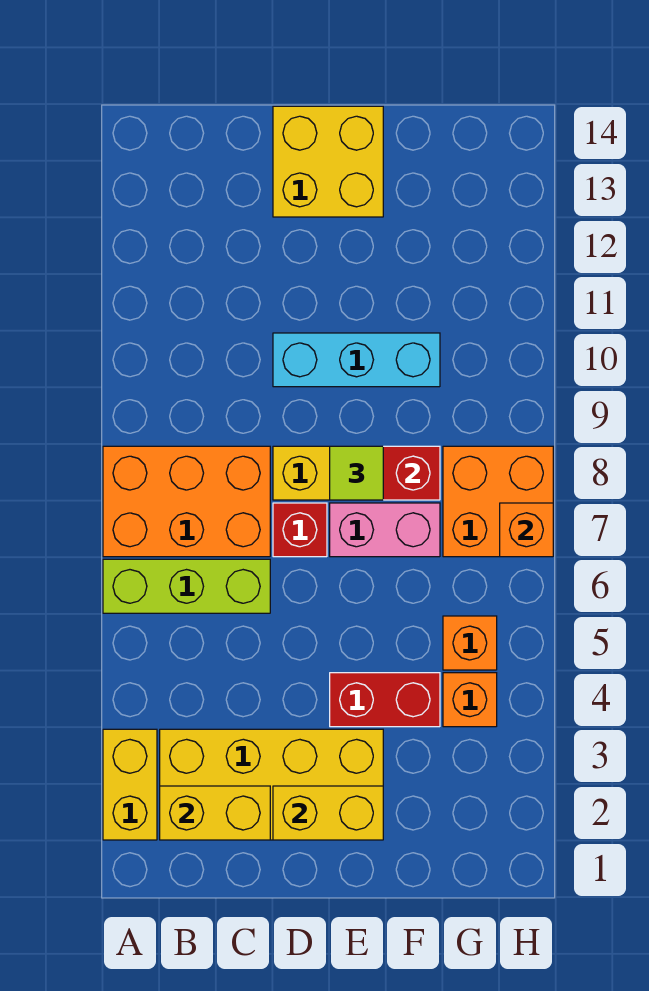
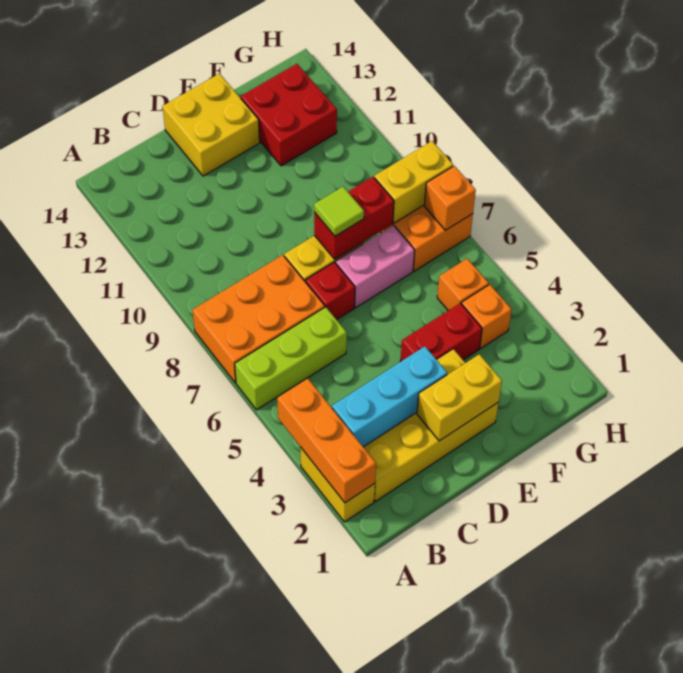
none -> orange 1x3 brick [277,378,376,503]
yellow 1x2 brick [160,786,270,840] -> yellow 1x2 brick moved to [374,141,453,223]
cyan 1x3 brick [273,333,440,387] -> cyan 1x3 brick moved to [332,347,447,447]
none -> red 2x2 brick [241,64,337,166]

